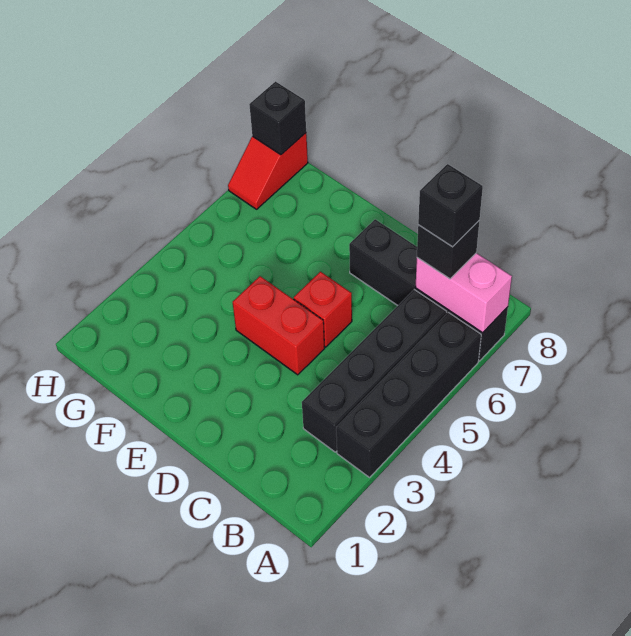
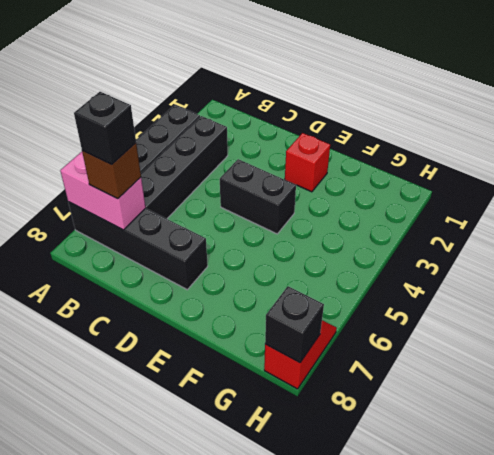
black 1x1 brick [417,221,479,279] -> brown 1x1 brick [82,143,141,199]
red 1x2 brick [233,276,325,375] -> black 1x2 brick [220,159,296,234]
red 1x1 brick [294,272,352,347] -> red 1x1 brick moved to [285,133,330,192]

